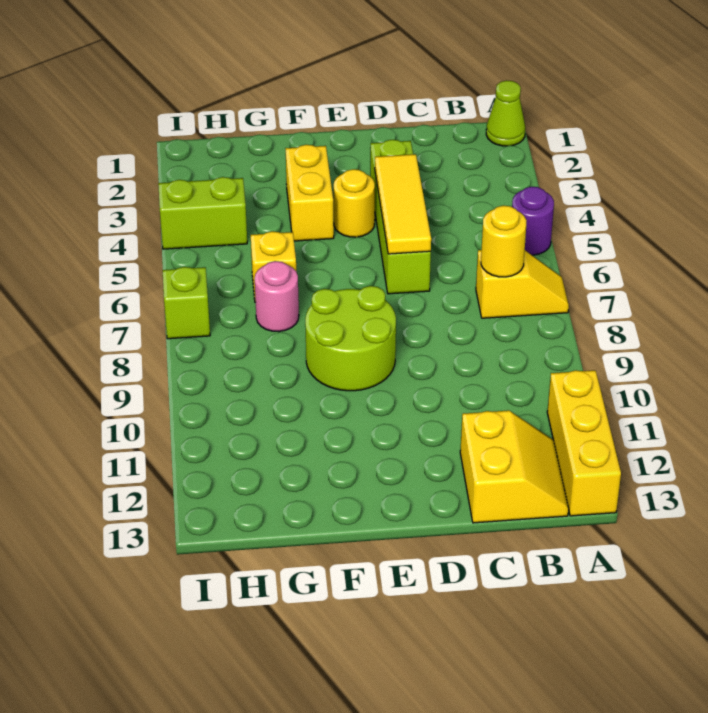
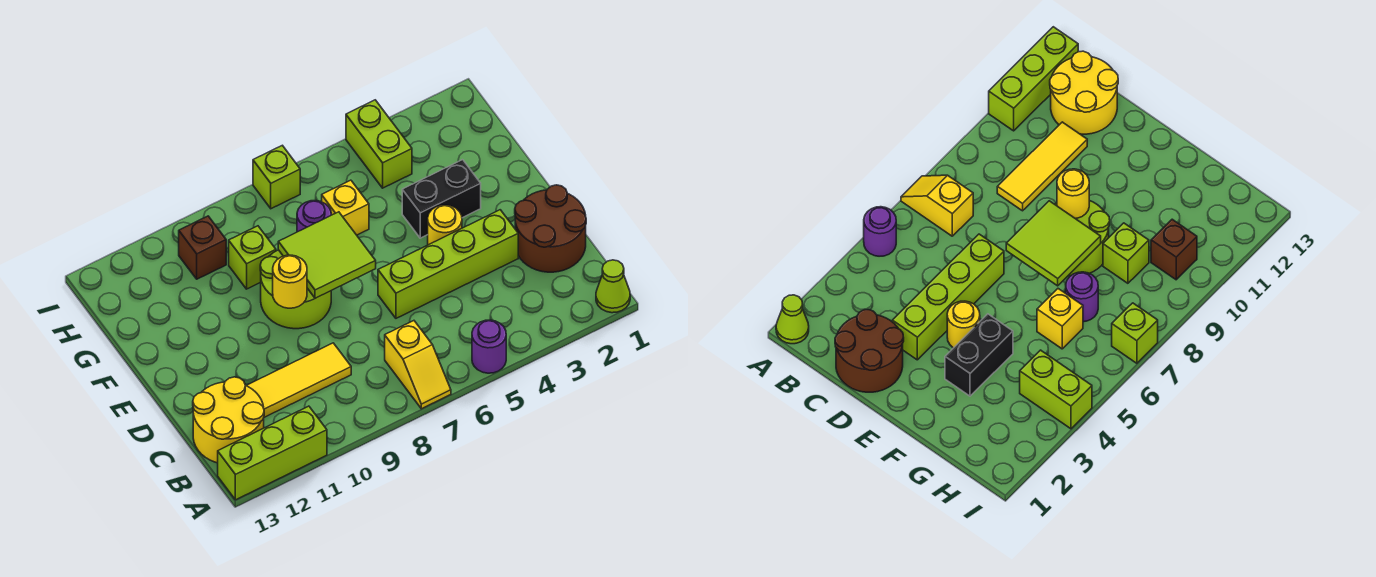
yellow 1x3 brick [547,370,621,516] -> lime 1x3 brick [218,406,327,500]
yellow 1x1 round brick [481,205,527,277] -> yellow 1x1 round brick moved to [273,255,307,308]
yellow 2x2 slope [460,410,568,523] -> yellow 2x2 round brick [193,377,264,463]
none -> brown 2x2 round brick [515,185,586,272]
yellow 1x3 tile [375,154,431,254] -> yellow 1x3 tile moved to [246,343,351,417]
none -> lime 2x2 tile [278,212,376,298]
yellow 1x2 brick [285,145,334,241] -> black 1x2 brick [402,160,481,238]
pink 1x1 round brick [255,261,299,332] -> purple 1x1 round brick [297,201,331,232]
none -> lime 1x1 brick [229,226,276,289]
none -> brown 1x1 brick [179,216,226,279]

